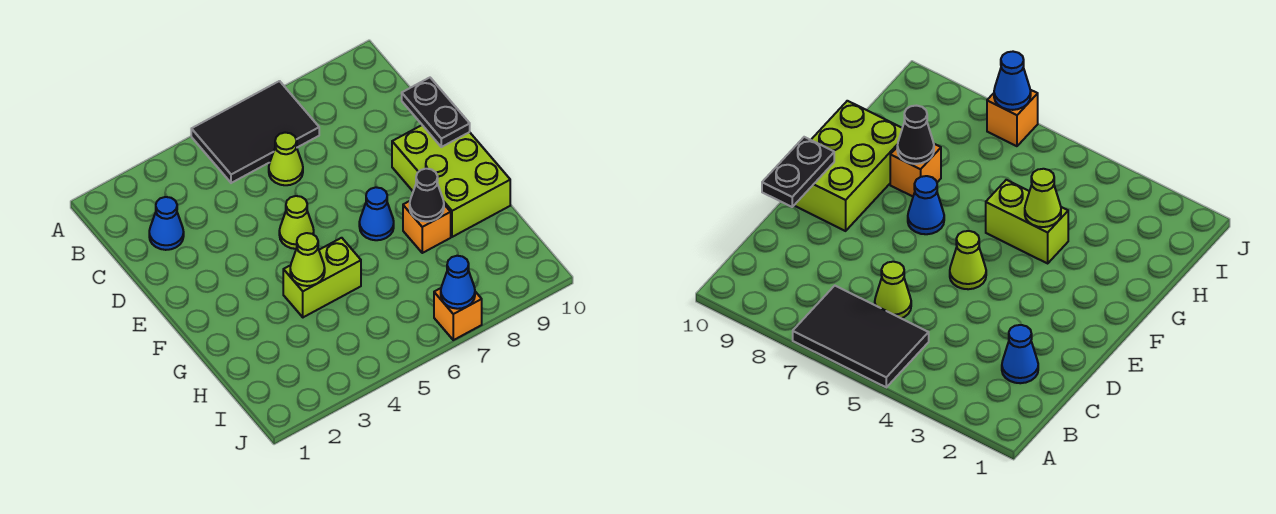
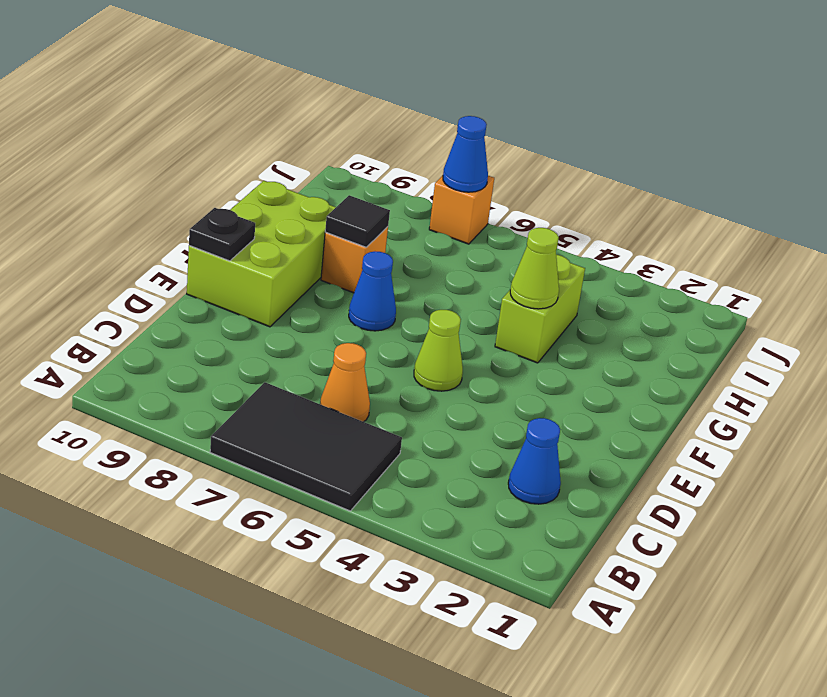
lime 1x1 cone [269,133,303,185] -> orange 1x1 cone [320,343,370,422]
black 1x2 plate [402,78,470,147] -> black 1x1 plate [189,208,255,261]
lime 1x2 brick [283,238,361,317] -> lime 1x2 brick turned to [495,255,585,363]
black 1x1 cone [410,169,444,222] -> black 1x1 tile [325,195,390,247]

